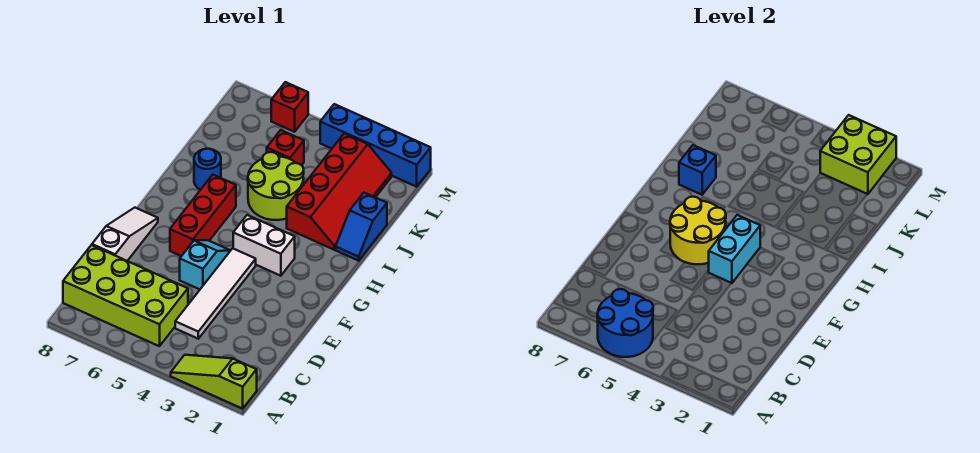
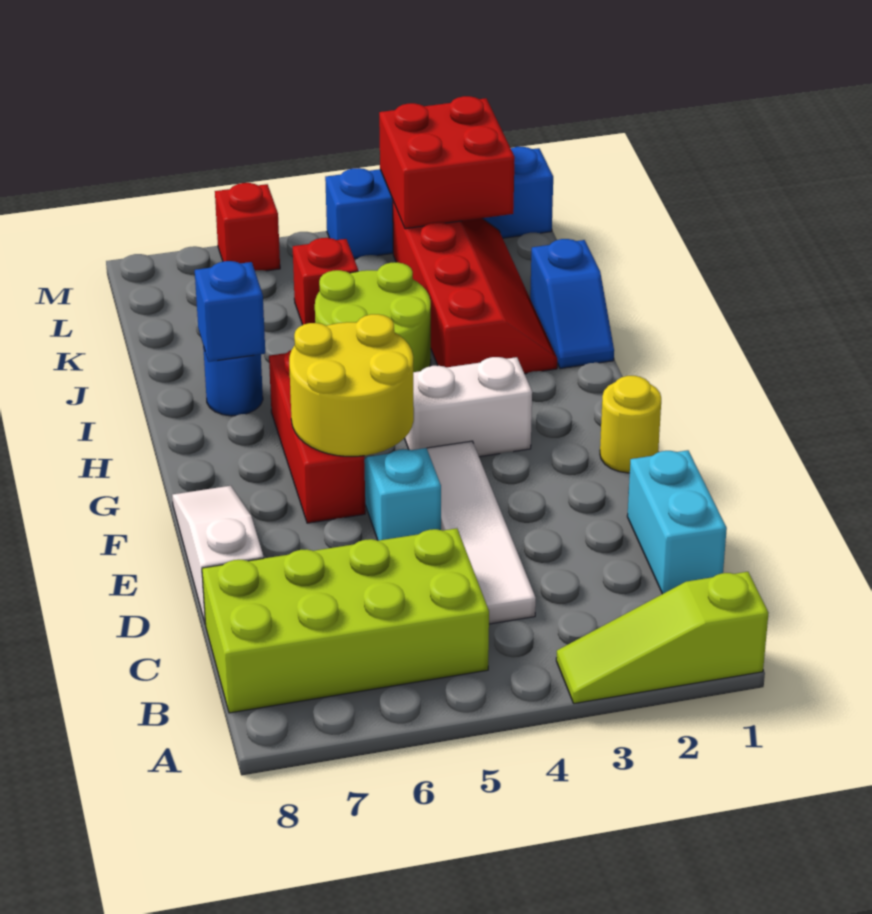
blue 2x2 round brick [597,289,653,357] -> none
none -> yellow 1x1 round brick [600,376,661,473]
cyan 1x2 brick [708,215,760,283] -> cyan 1x2 brick moved to [627,450,727,594]
lime 2x2 brick [820,115,896,194] -> red 2x2 brick [379,96,515,229]

